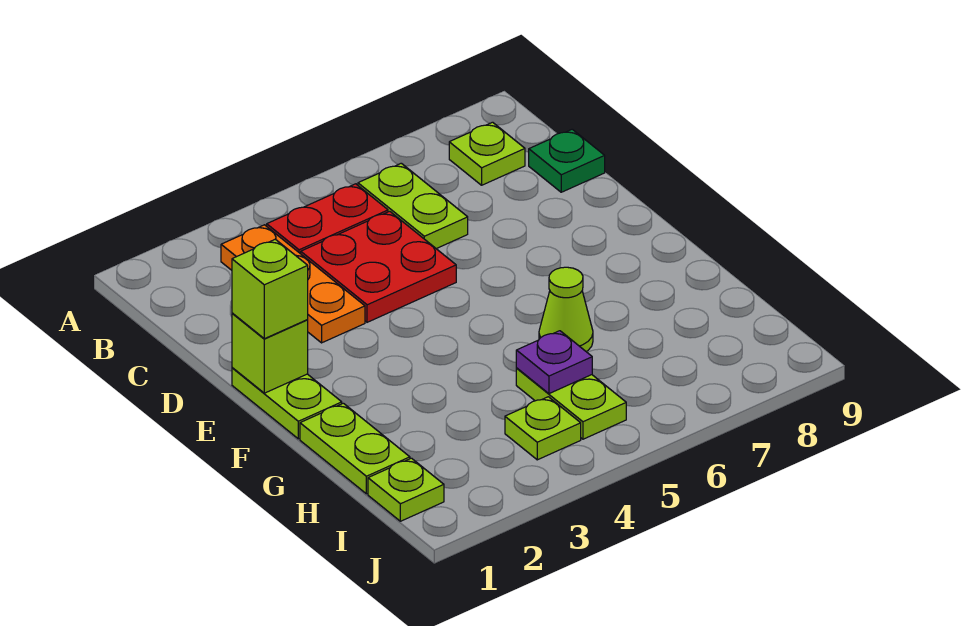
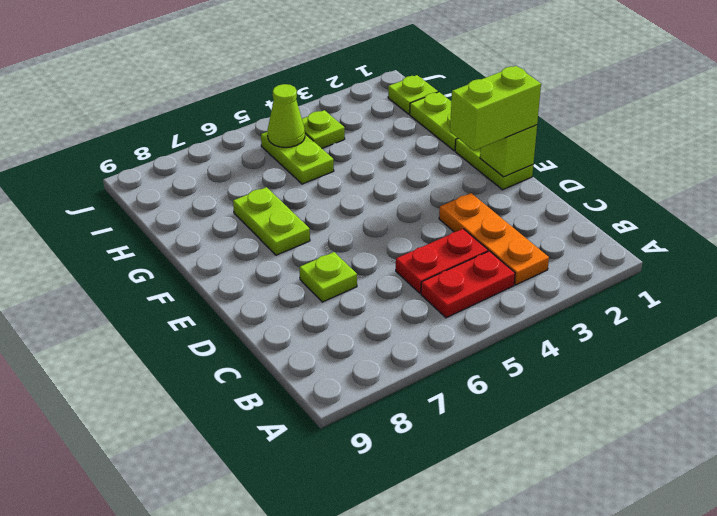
lime 1x2 plate [358,163,468,249] -> lime 1x2 plate moved to [233,187,310,255]
lime 1x1 plate [449,122,525,185] -> lime 1x1 plate moved to [299,252,357,302]
red 2x2 plate [301,211,456,322] -> red 1x2 plate [396,229,488,293]
green 1x1 plate [529,129,605,192] -> none
lime 1x1 brick [232,239,308,339] -> lime 1x2 brick [450,66,541,151]
lime 1x1 cone [539,267,593,352] -> lime 1x1 cone moved to [268,84,305,147]
purple 1x1 plate [516,331,592,394] -> none

